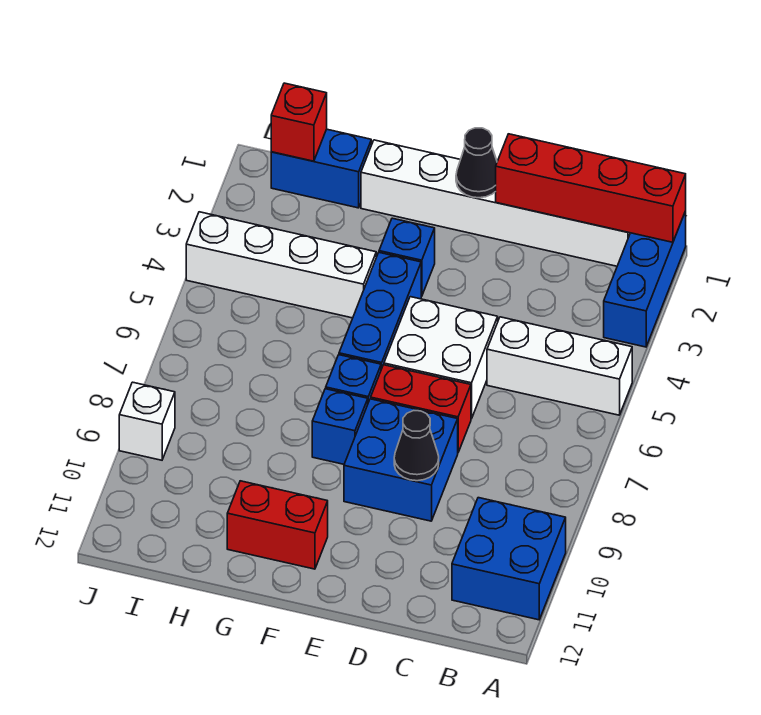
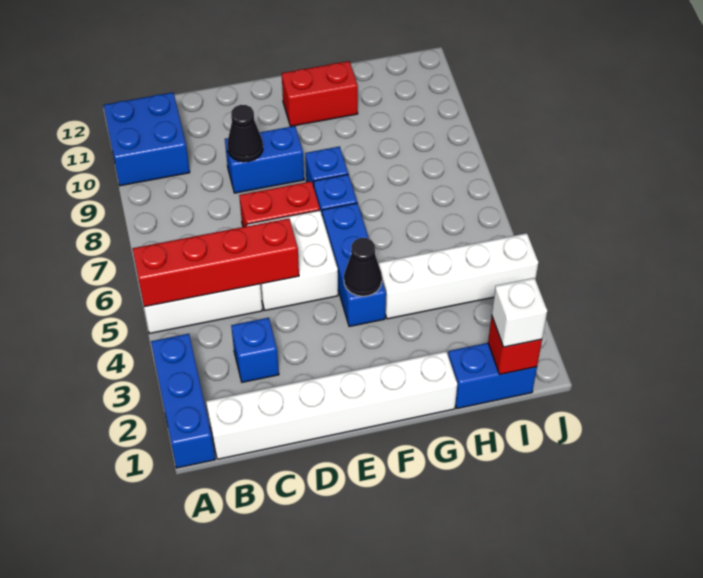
red 1x4 brick [496,134,686,242] -> red 1x4 brick moved to [132,218,299,307]
blue 2x2 brick [344,399,458,521] -> blue 1x2 brick [225,126,304,193]
black 1x1 cone [456,128,497,198] -> black 1x1 cone moved to [344,238,382,296]
blue 1x1 brick [379,218,435,296] -> blue 1x1 brick moved to [231,318,279,382]
white 1x1 brick [119,382,175,460] -> white 1x1 brick moved to [492,278,547,347]

